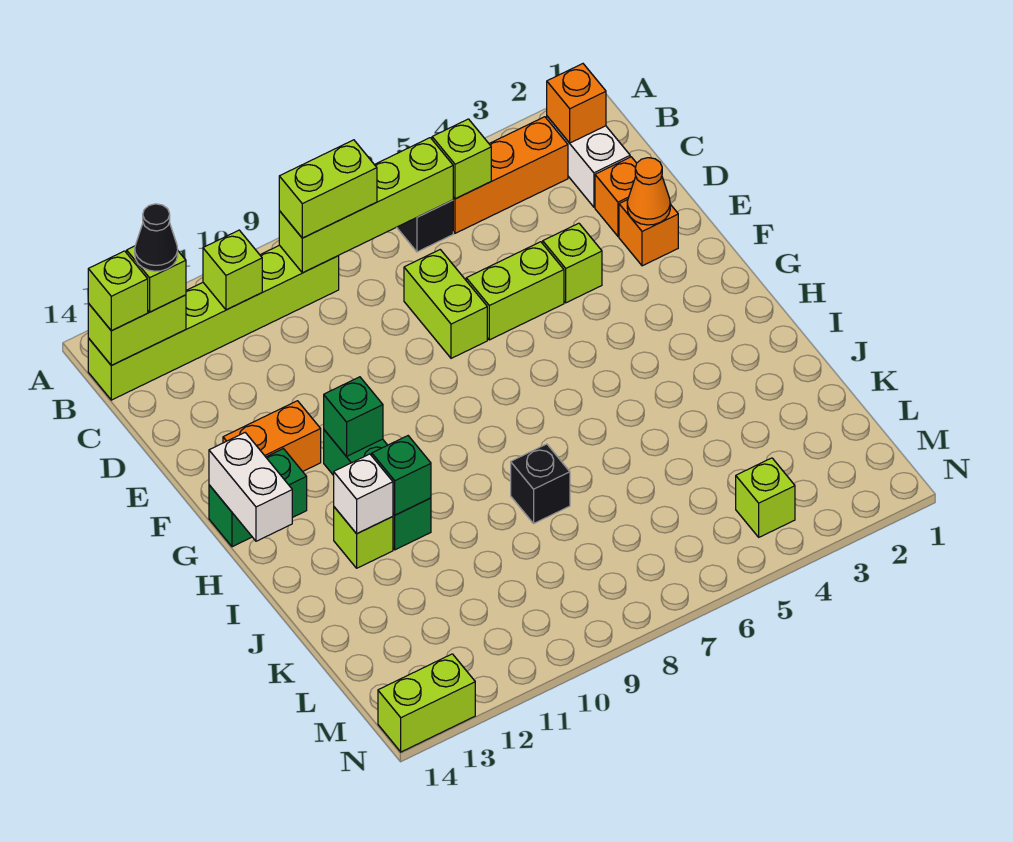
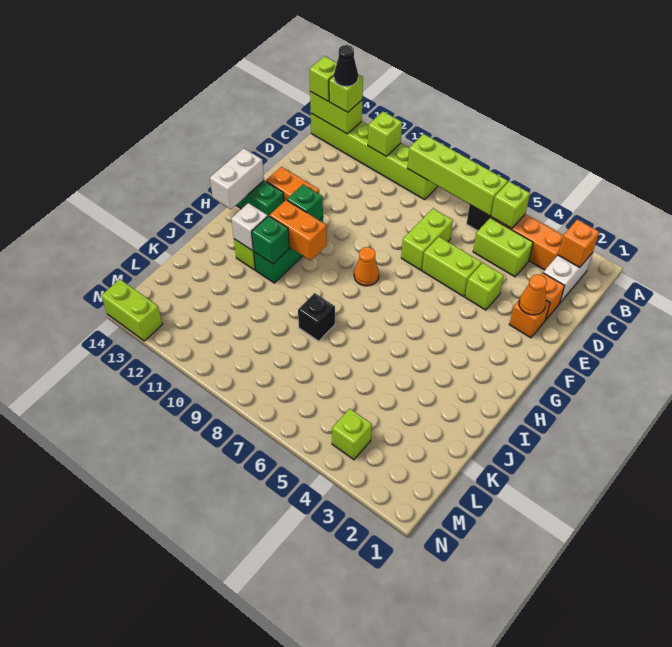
lime 1x2 brick [279,140,377,238] -> lime 1x2 brick moved to [473,218,533,277]
none -> orange 1x1 cone [354,247,379,286]
none -> orange 1x2 brick [269,200,327,260]

